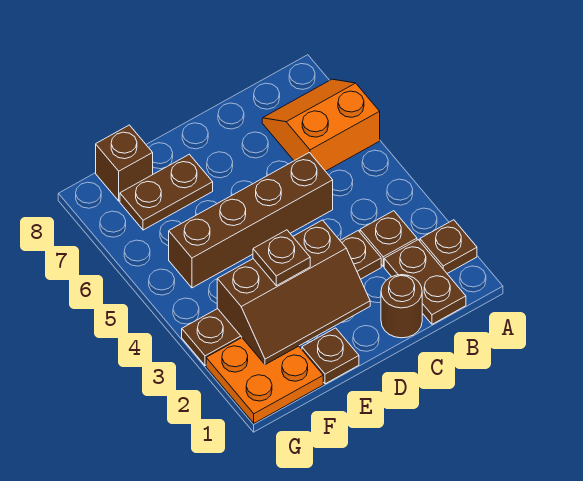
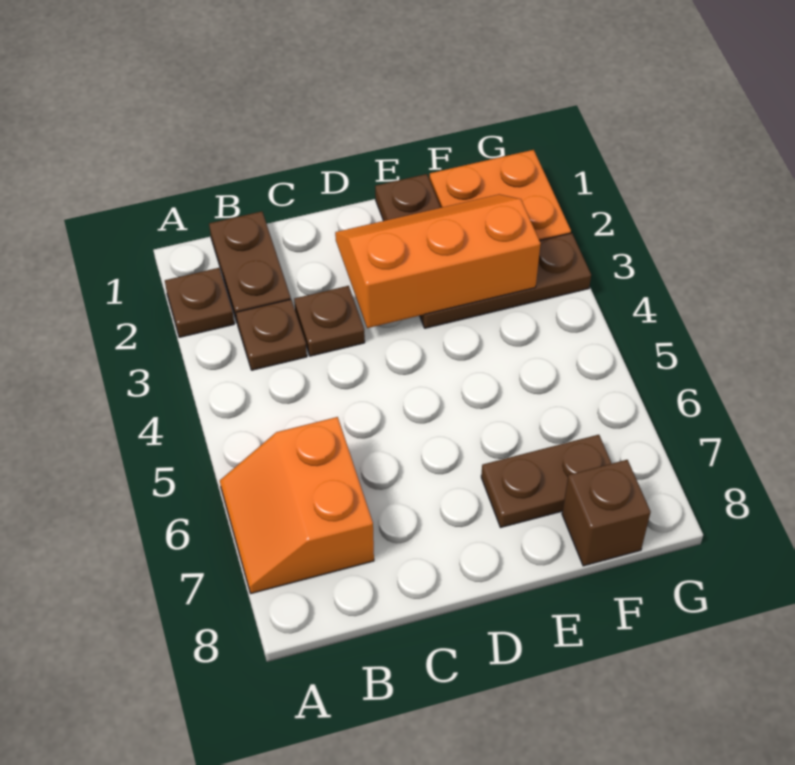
orange 2x2 slope [262,79,380,171] -> orange 2x2 slope turned to [220,417,374,593]
brown 1x1 round brick [381,275,422,338] -> none
brown 1x4 brick [169,153,333,288] -> none
brown 2x3 slope [217,220,370,365] -> orange 2x3 slope [335,194,541,328]
brown 1x1 plate [253,230,310,286] -> none

